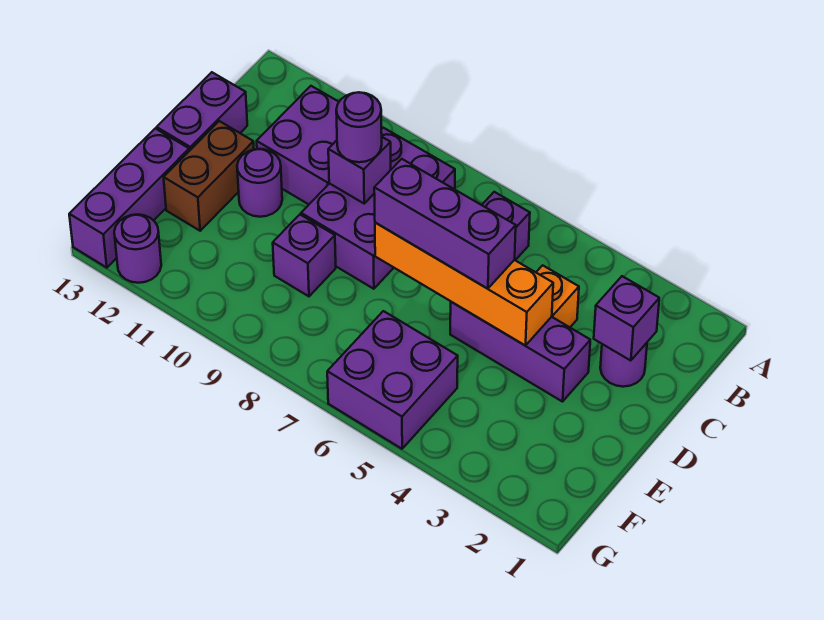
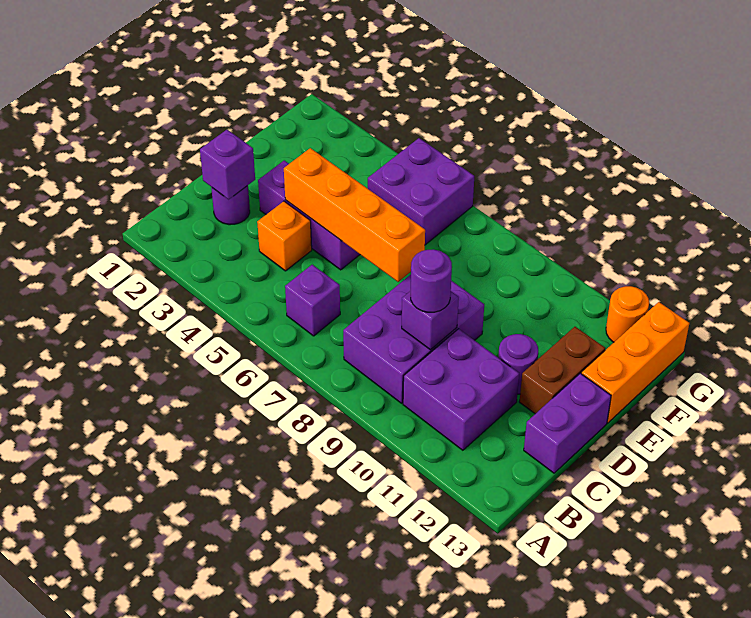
purple 1x3 brick [374,159,516,289] -> none
purple 1x1 brick [273,215,336,296] -> none
purple 1x3 brick [69,128,189,268] -> orange 1x3 brick [581,302,689,423]
purple 1x1 round brick [114,214,161,283] -> orange 1x1 round brick [606,286,649,342]

